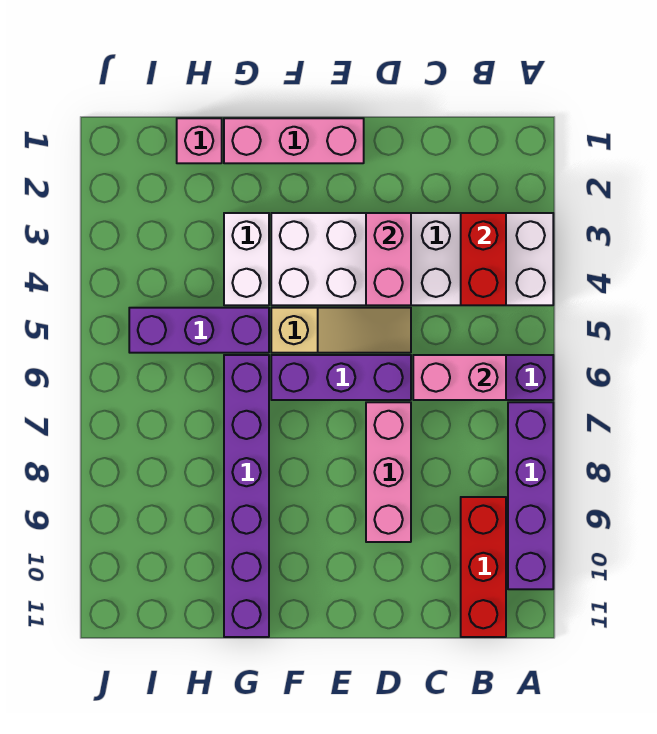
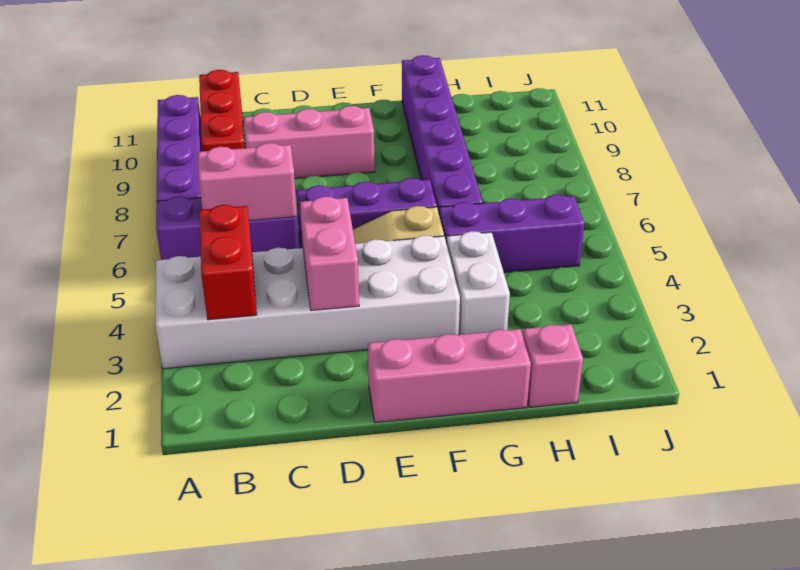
pink 1x3 brick [366,402,411,542] -> pink 1x3 brick turned to [244,106,375,179]

